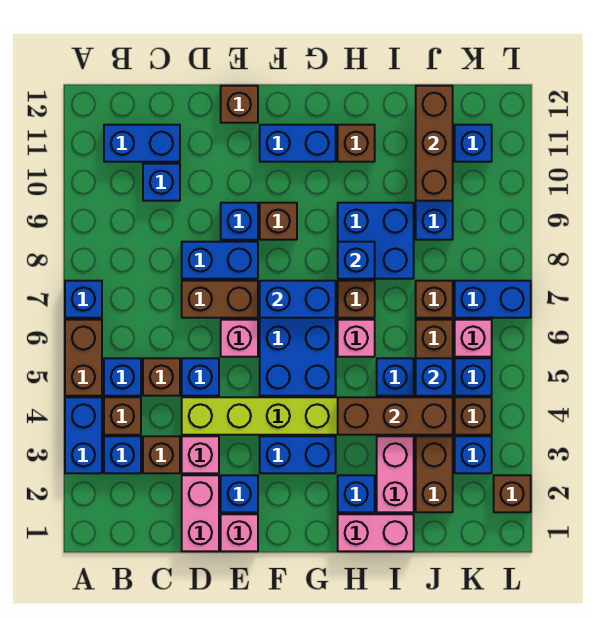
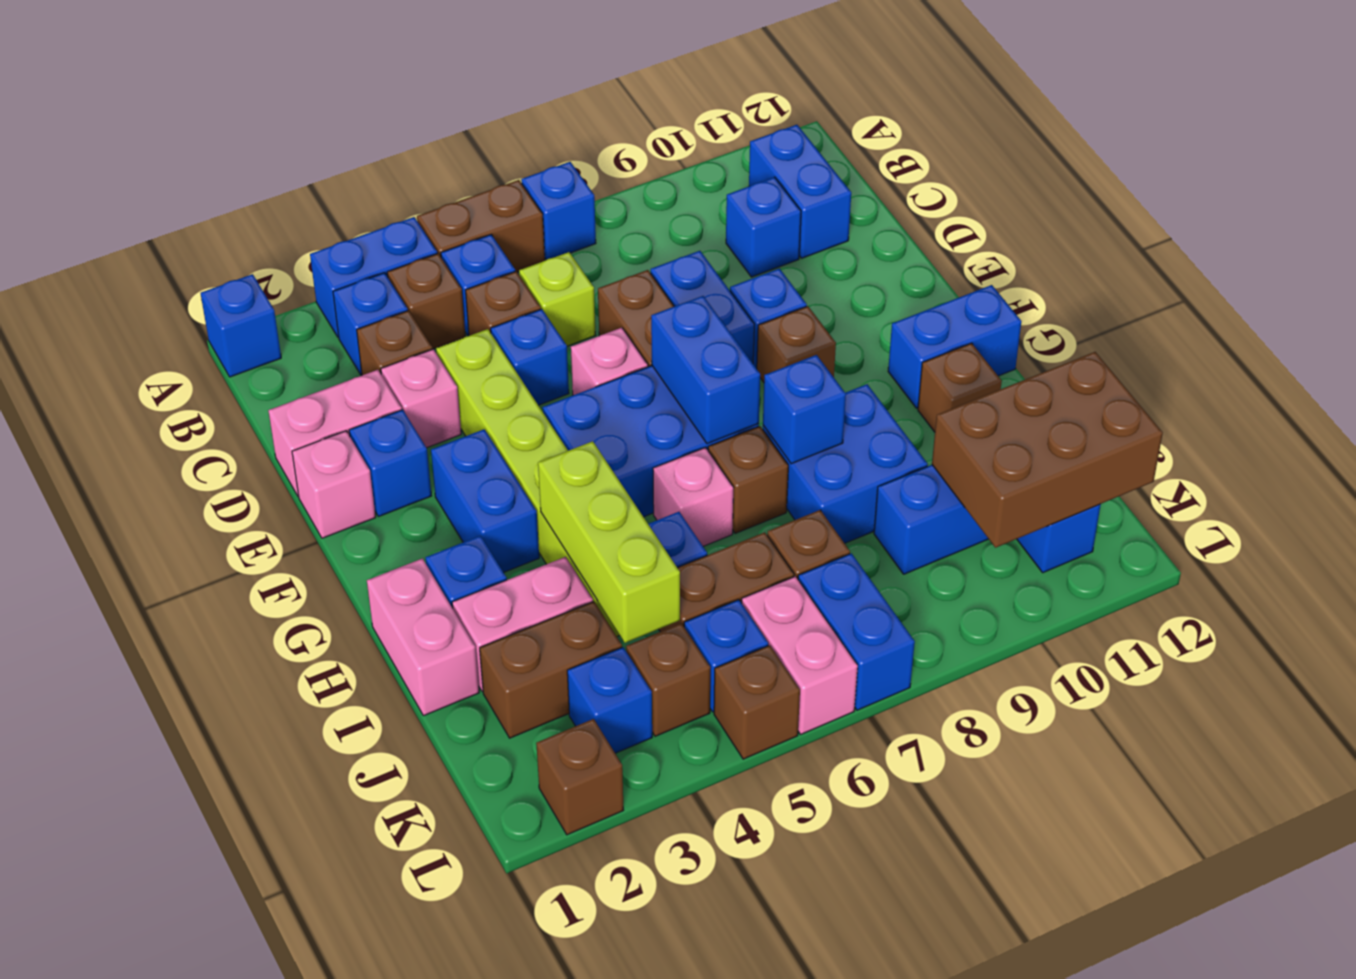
none -> lime 1x1 brick [519,252,596,346]
brown 1x1 brick [221,86,258,123] -> brown 1x1 brick moved to [714,645,800,759]
blue 1x2 brick [260,125,336,162] -> blue 1x2 brick turned to [888,285,1021,408]
brown 1x3 brick [338,397,453,435] -> lime 1x3 brick [538,441,680,643]
blue 1x1 brick [416,358,453,396] -> blue 1x1 brick moved to [201,274,281,377]
brown 1x3 brick [416,86,453,201] -> brown 2x3 brick [932,352,1163,548]
pink 1x1 brick [455,320,492,357] -> pink 1x2 brick [742,576,858,735]

